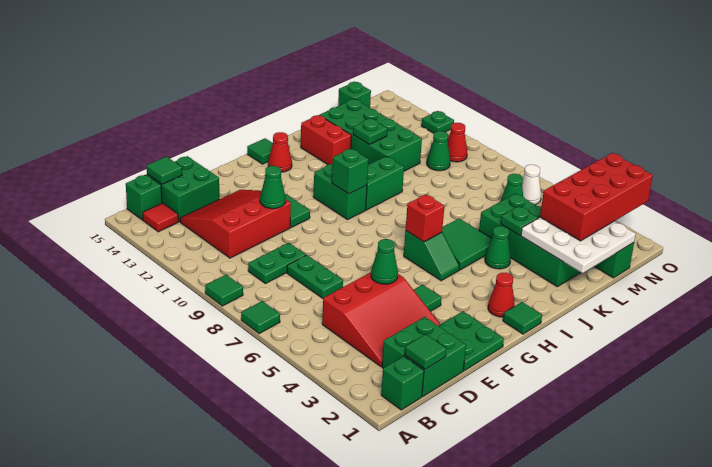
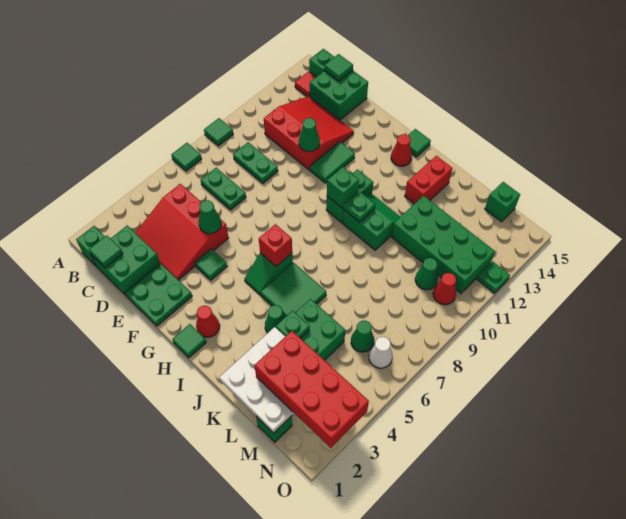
green 1x2 plate [287,255,343,298] -> green 1x2 plate turned to [201,168,246,210]
green 2x4 brick [320,99,422,171] -> green 2x4 brick turned to [391,196,495,293]
green 1x1 plate [353,119,387,145] -> green 1x1 plate moved to [344,191,375,222]

